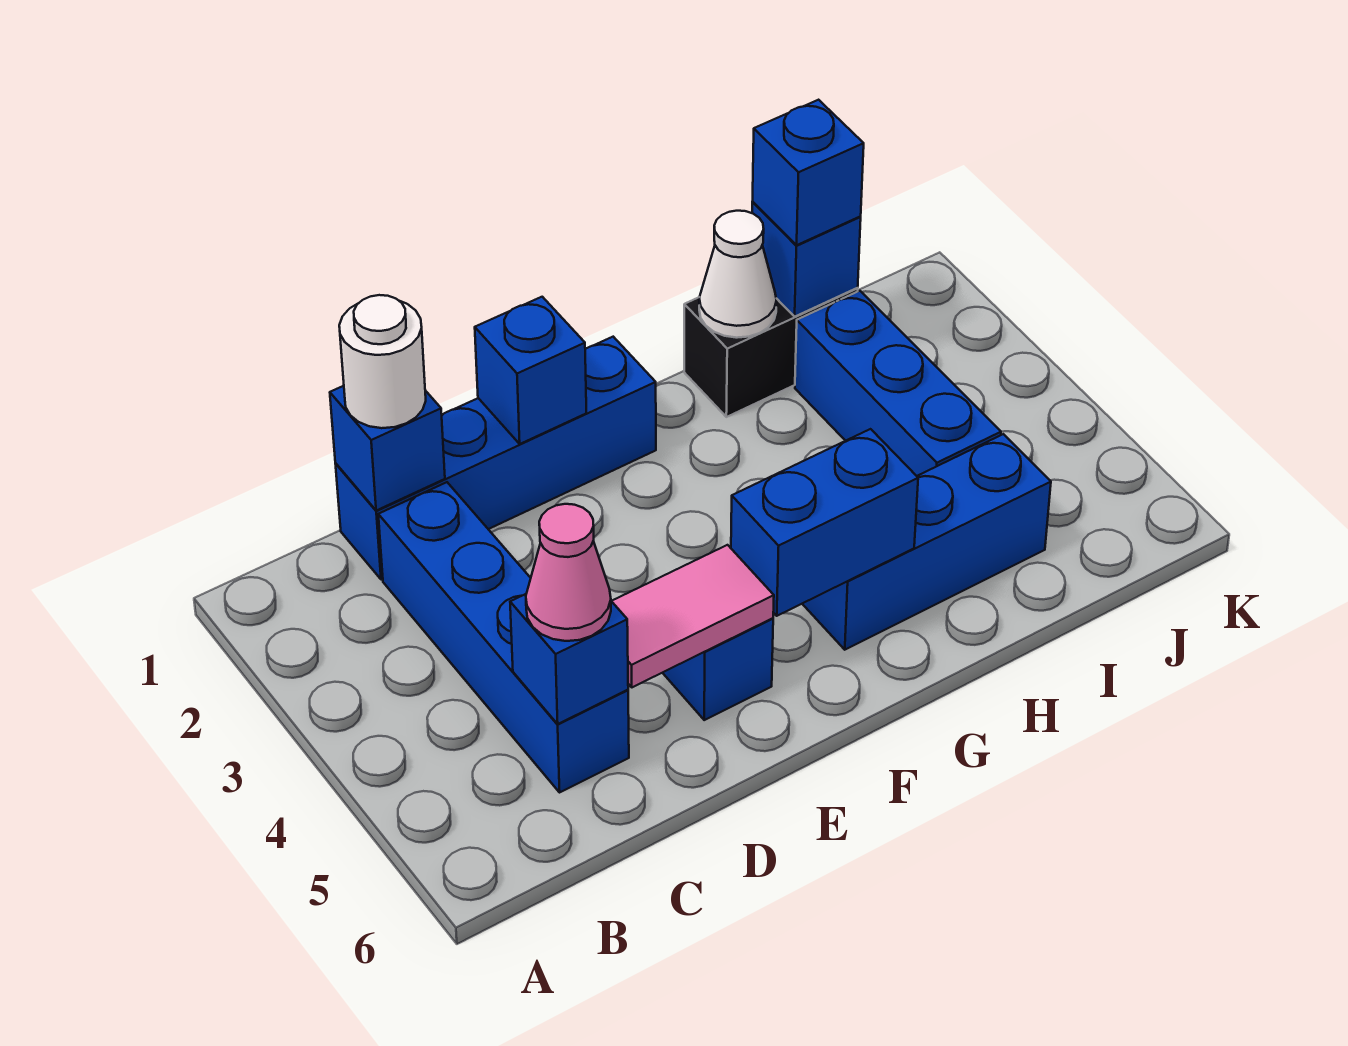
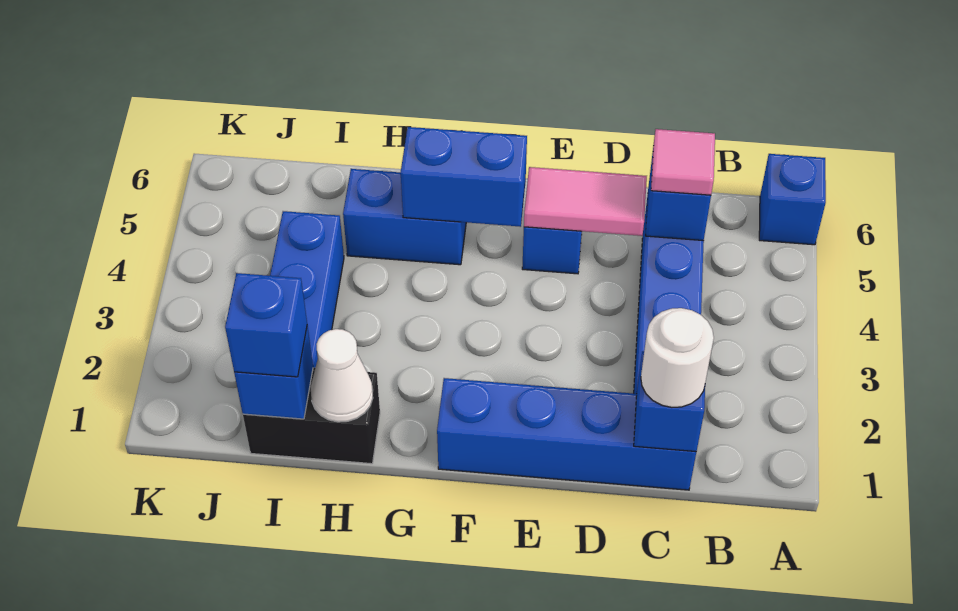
pink 1x1 cone [526,504,611,641] -> pink 1x1 tile [651,129,715,195]
blue 1x1 brick [475,297,586,444] -> blue 1x1 brick moved to [759,154,826,245]
blue 1x3 brick [802,434,1051,650] -> blue 1x2 brick [343,169,466,265]

